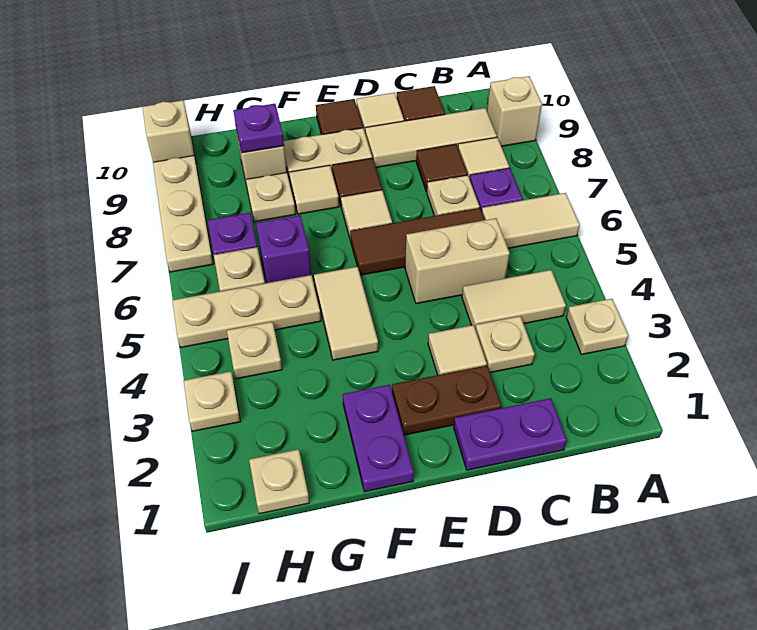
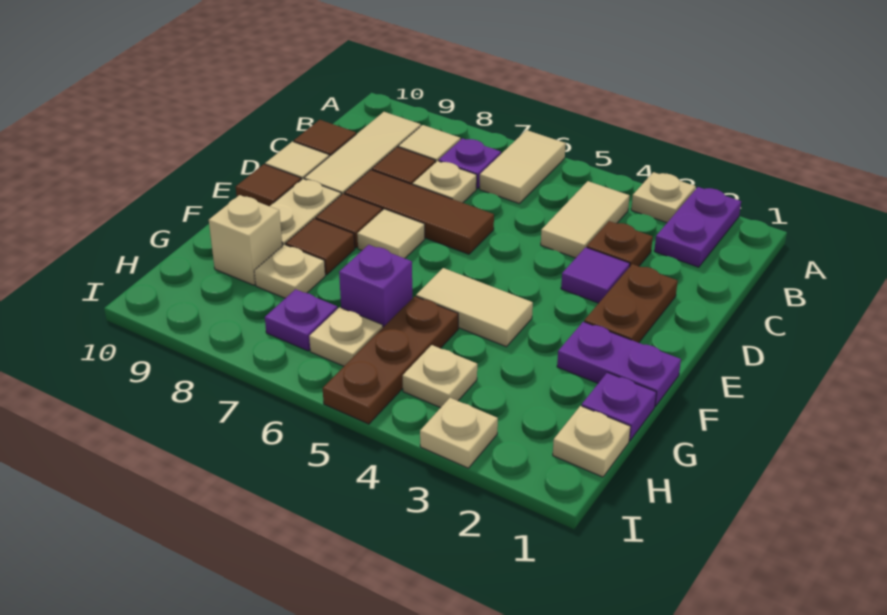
tan 1x1 brick [487,76,542,146] -> none
purple 1x2 plate [454,398,567,470] -> purple 1x2 plate moved to [654,187,741,267]
tan 1x1 plate [475,316,535,373] -> brown 1x1 plate [587,221,653,266]
tan 1x2 brick [405,218,510,304] -> none
brown 1x3 tile [350,208,485,275] -> brown 1x3 tile turned to [344,170,494,254]
tan 1x1 tile [428,325,487,375] -> purple 1x1 tile [561,247,630,303]
tan 1x1 tile [289,165,339,214] -> brown 1x1 tile [286,219,355,275]
tan 1x3 plate [172,275,321,347] -> brown 1x3 plate [323,296,458,424]
purple 1x1 plate [233,104,284,153] -> purple 1x1 plate moved to [582,372,656,441]
tan 1x3 plate [153,156,213,272] -> none
tan 1x1 brick [142,100,196,162] -> none

